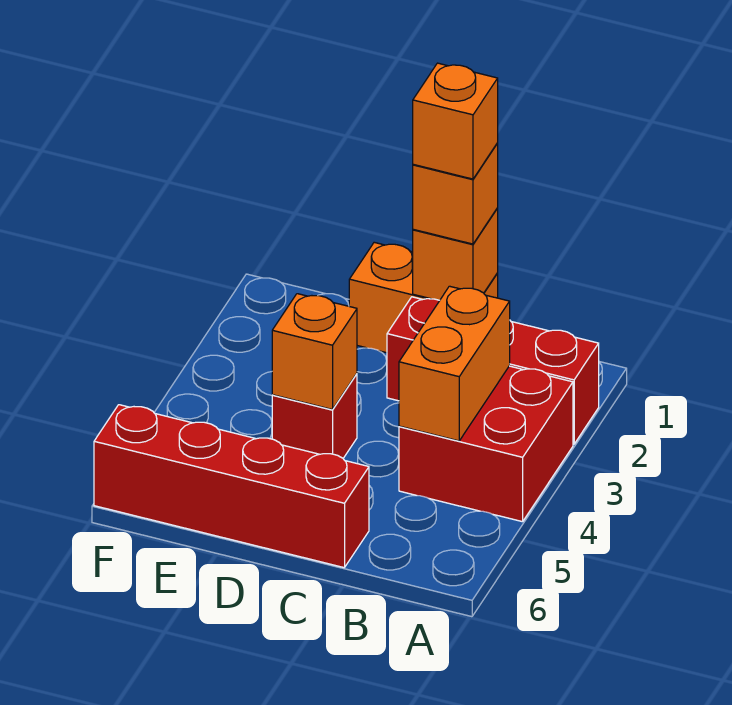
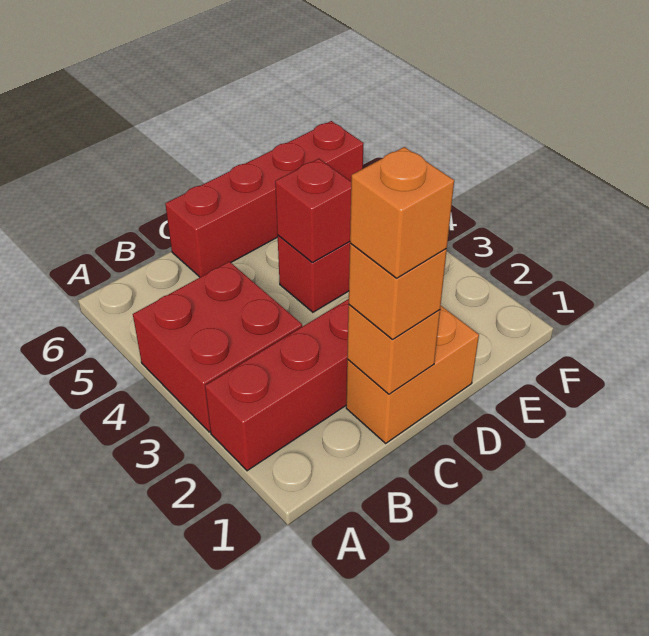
orange 1x2 brick [399,286,510,441] -> none
orange 1x1 brick [272,294,357,410] -> red 1x1 brick [275,159,351,263]

